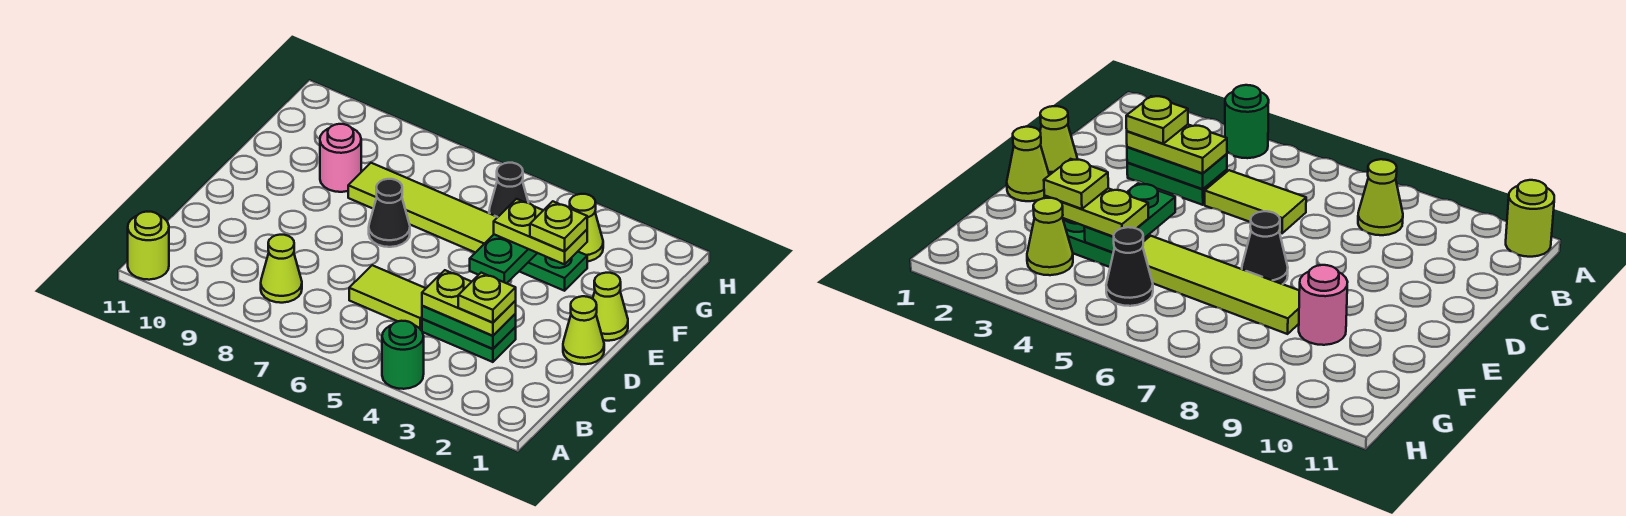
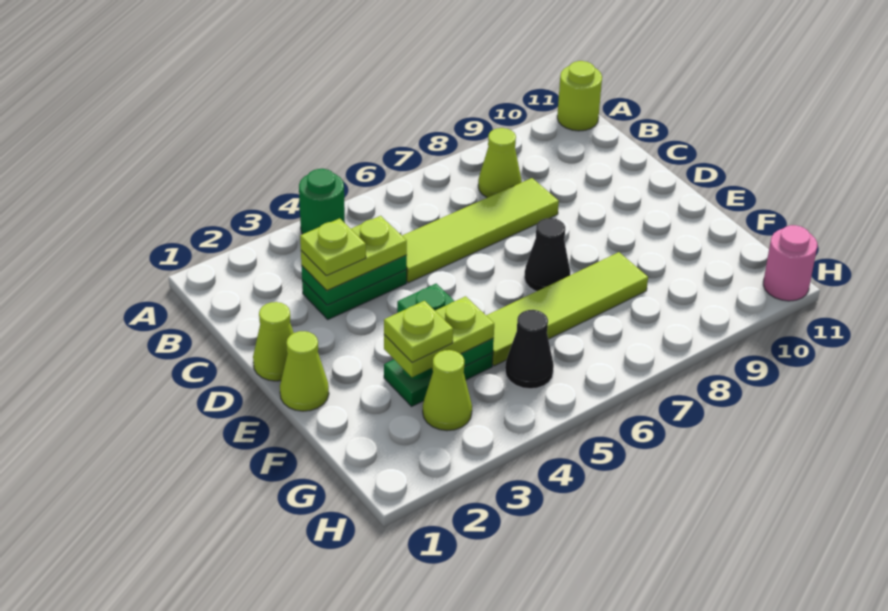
lime 1x2 tile [349,265,426,330] -> lime 1x4 tile [402,178,559,283]
pink 1x1 round brick [320,124,361,192] -> pink 1x1 round brick moved to [763,225,817,301]

